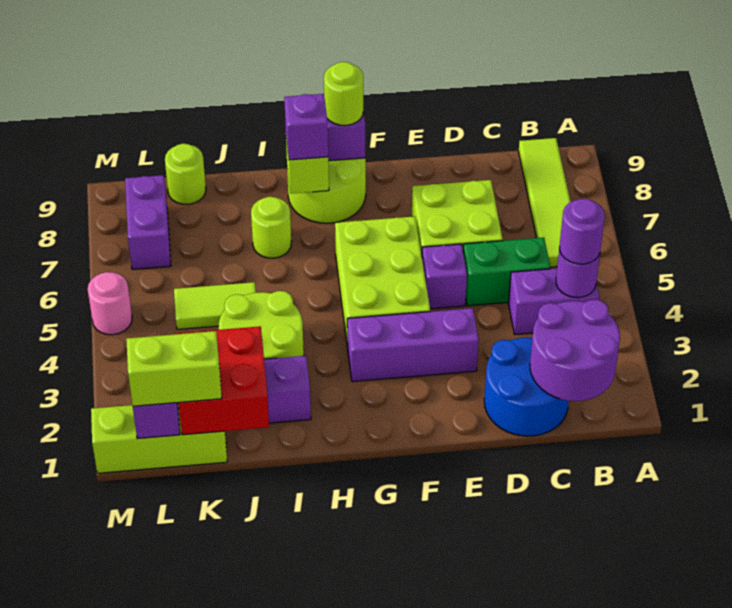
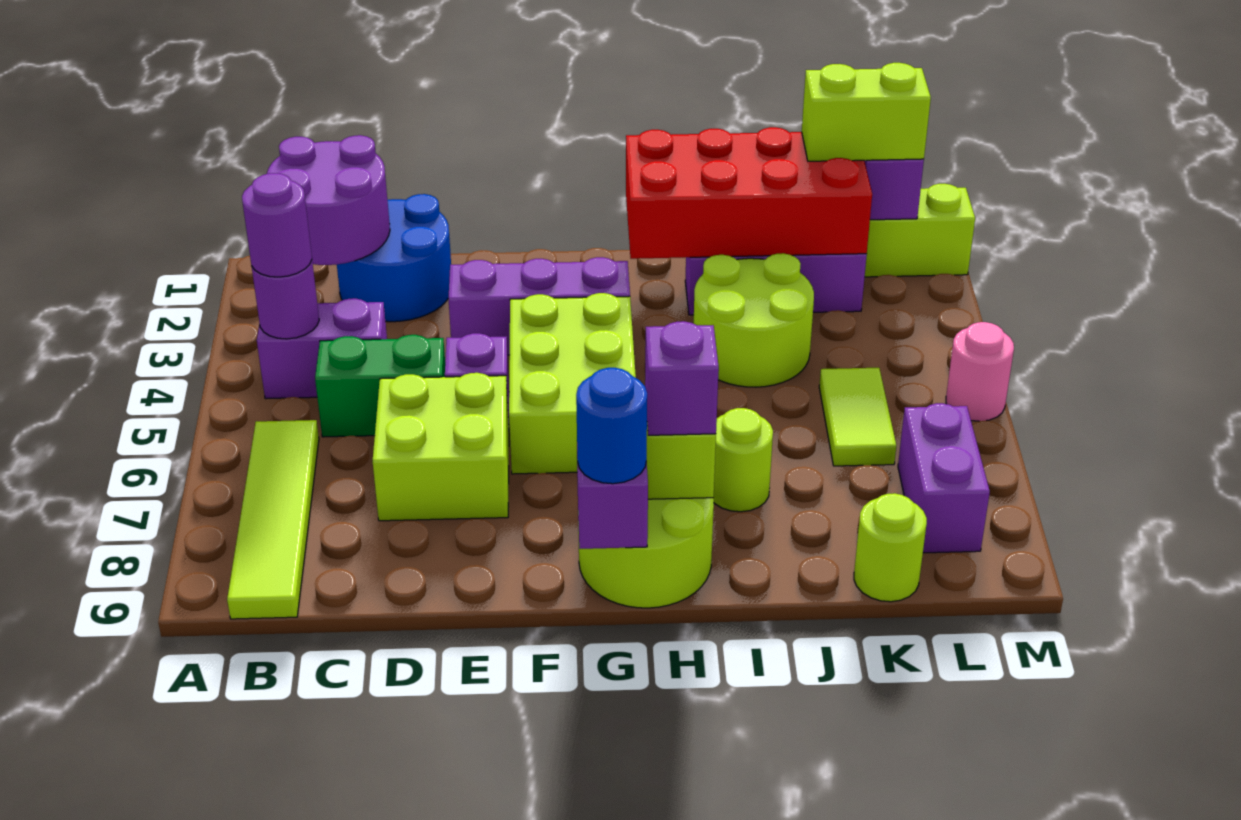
lime 1x1 round brick [324,62,363,125] -> blue 1x1 round brick [576,368,647,484]
red 2x2 brick [174,326,269,435] -> red 2x4 brick [626,127,872,259]
lime 1x2 tile [174,282,256,329] -> lime 1x2 tile turned to [819,368,896,466]

